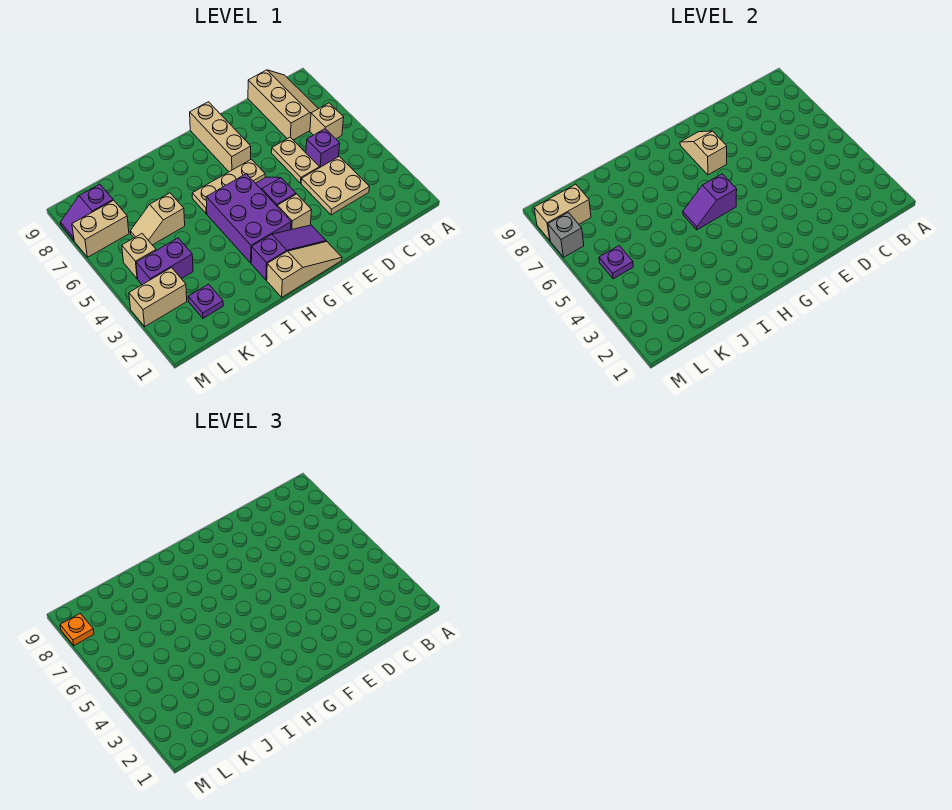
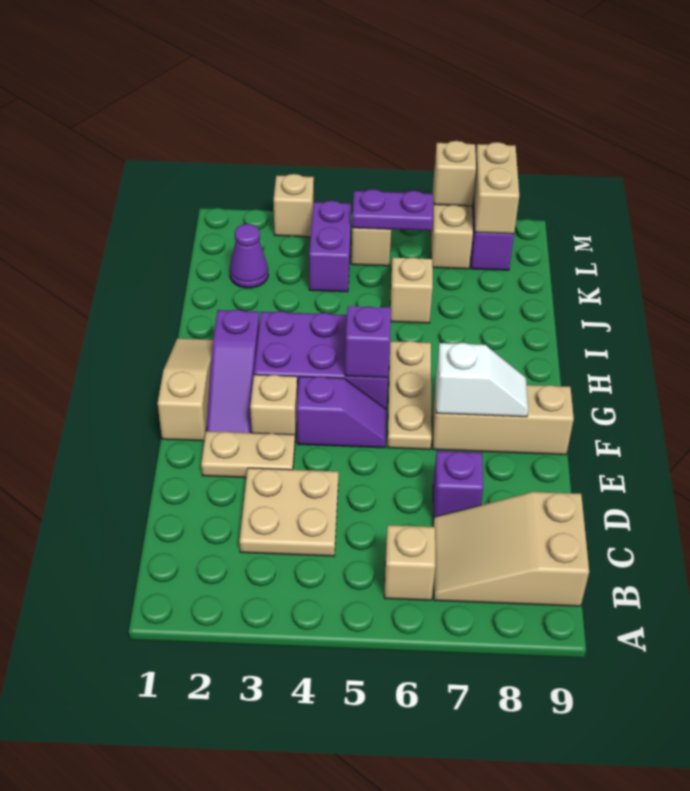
tan 2x3 slope [248,70,318,140] -> tan 2x3 slope turned to [433,492,589,606]
purple 1x1 brick [306,129,340,168] -> purple 1x1 brick moved to [433,451,483,521]
tan 1x2 plate [272,137,319,183] -> tan 1x2 plate moved to [201,431,295,478]
tan 1x3 slope [267,242,342,297] -> tan 1x3 slope turned to [158,338,213,441]
tan 1x2 slope [680,131,727,175] -> white 1x2 slope [436,343,528,417]
purple 1x1 plate [188,284,223,318] -> purple 1x1 cone [230,224,268,288]
tan 1x2 brick [129,268,187,327] -> tan 1x1 brick [274,174,314,237]
purple 1x1 plate [599,246,633,279] -> purple 1x2 plate [352,189,433,231]
grey 1x1 brick [548,212,584,257] -> tan 1x1 brick [434,141,476,206]
orange 1x1 plate [60,613,94,646] -> none

